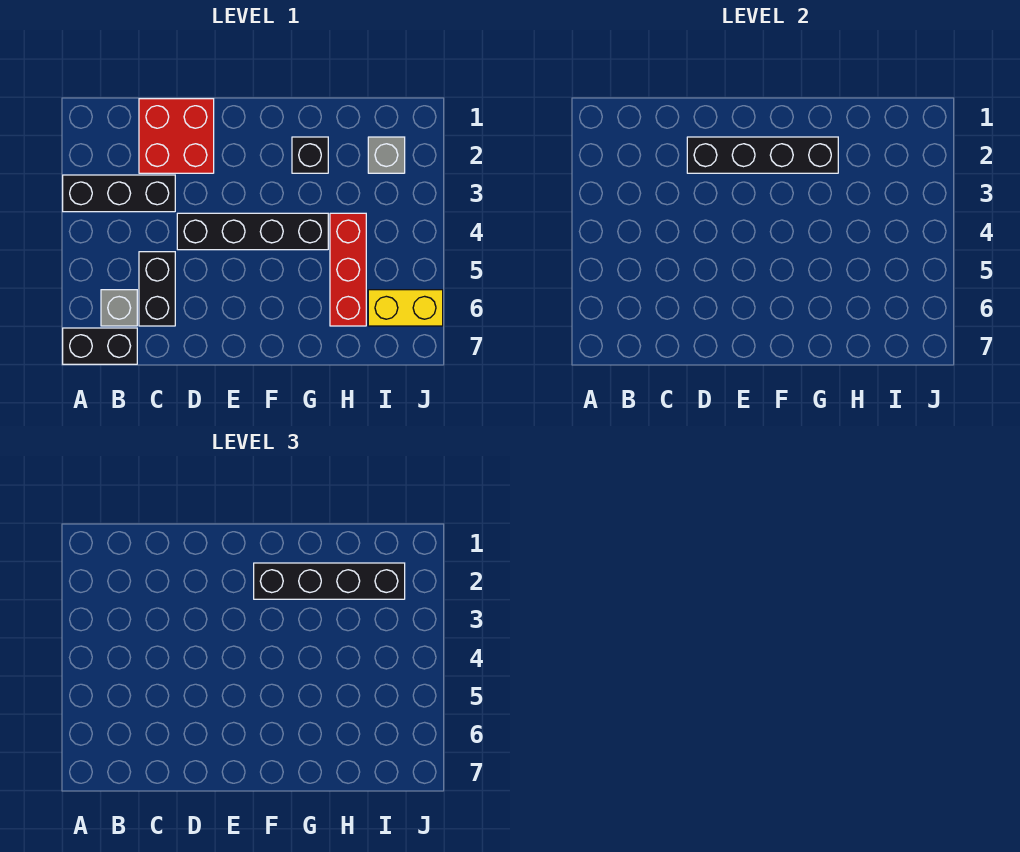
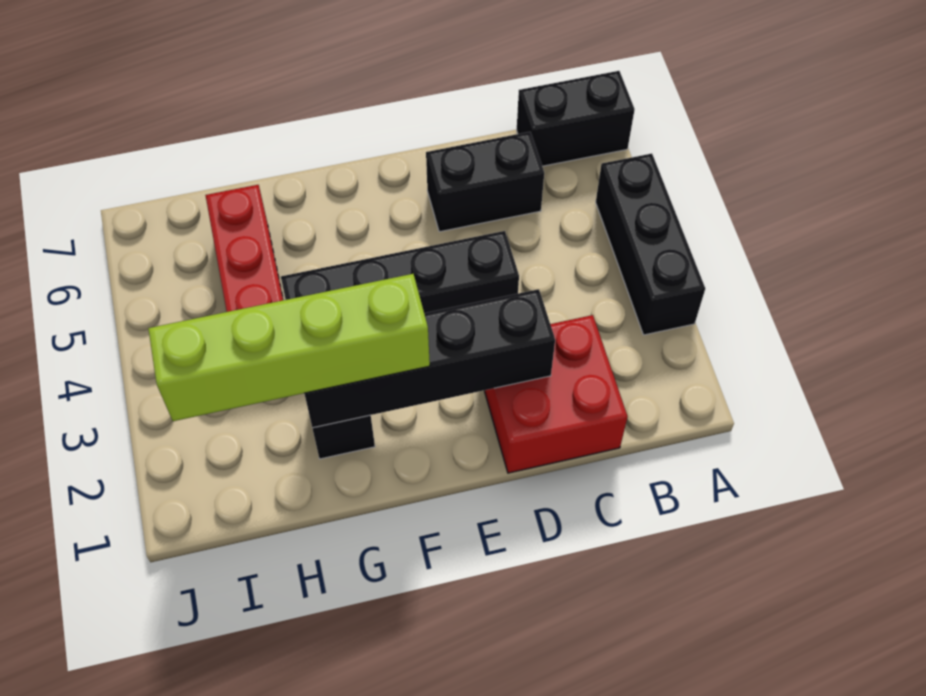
black 1x3 brick [63,175,175,212] -> black 1x3 brick turned to [596,154,705,335]
grey 1x1 brick [101,290,137,326] -> none
black 1x2 brick [139,252,175,326] -> black 1x2 brick turned to [426,132,544,232]
black 1x4 brick [254,563,405,599] -> lime 1x4 brick [148,274,430,421]
grey 1x1 brick [368,137,405,173] -> none
yellow 1x2 brick [368,290,443,326] -> none

